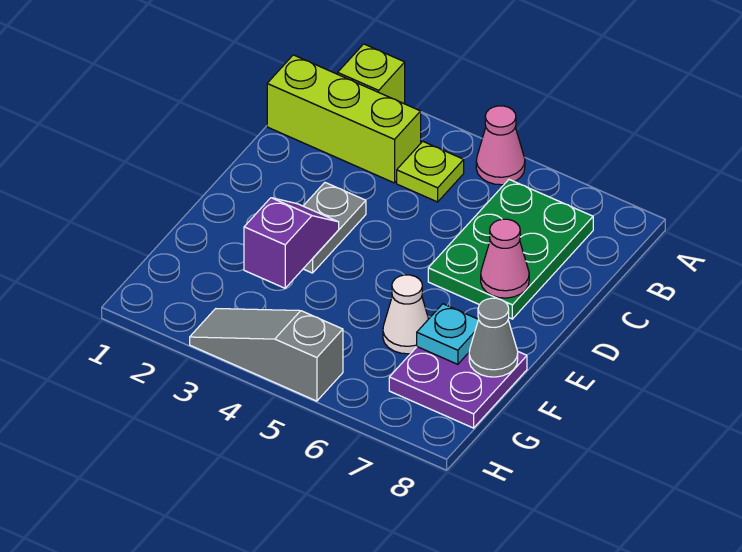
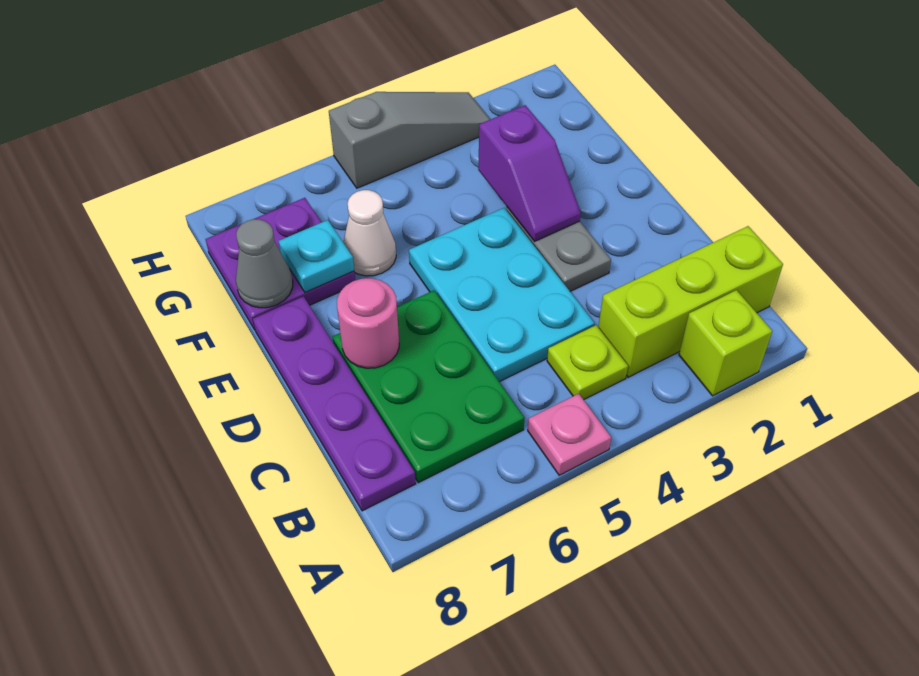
pink 1x1 cone [476,106,525,185] -> pink 1x1 plate [528,394,611,475]
none -> purple 1x4 plate [253,296,416,511]
none -> cyan 2x3 plate [409,208,595,382]
pink 1x1 cone [481,219,529,298] -> pink 1x1 round brick [337,278,399,368]

